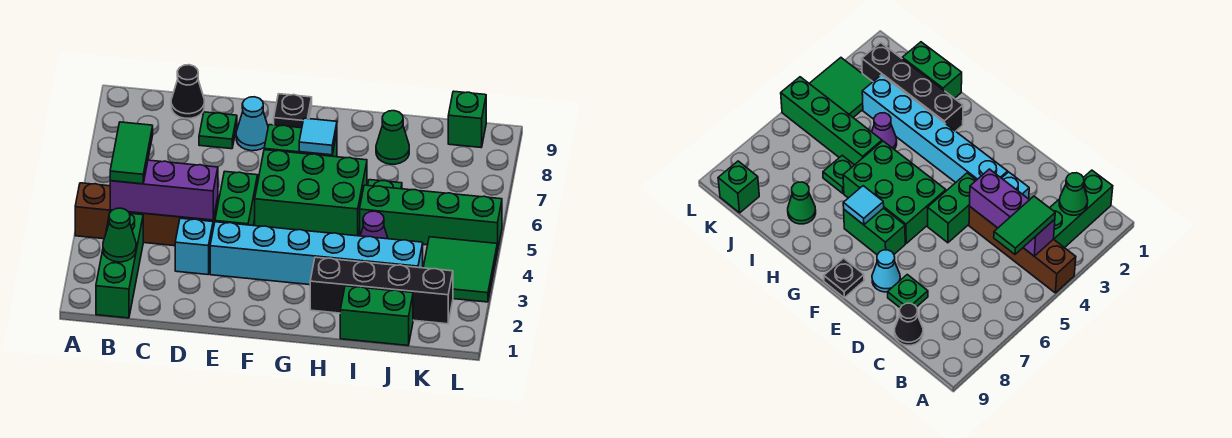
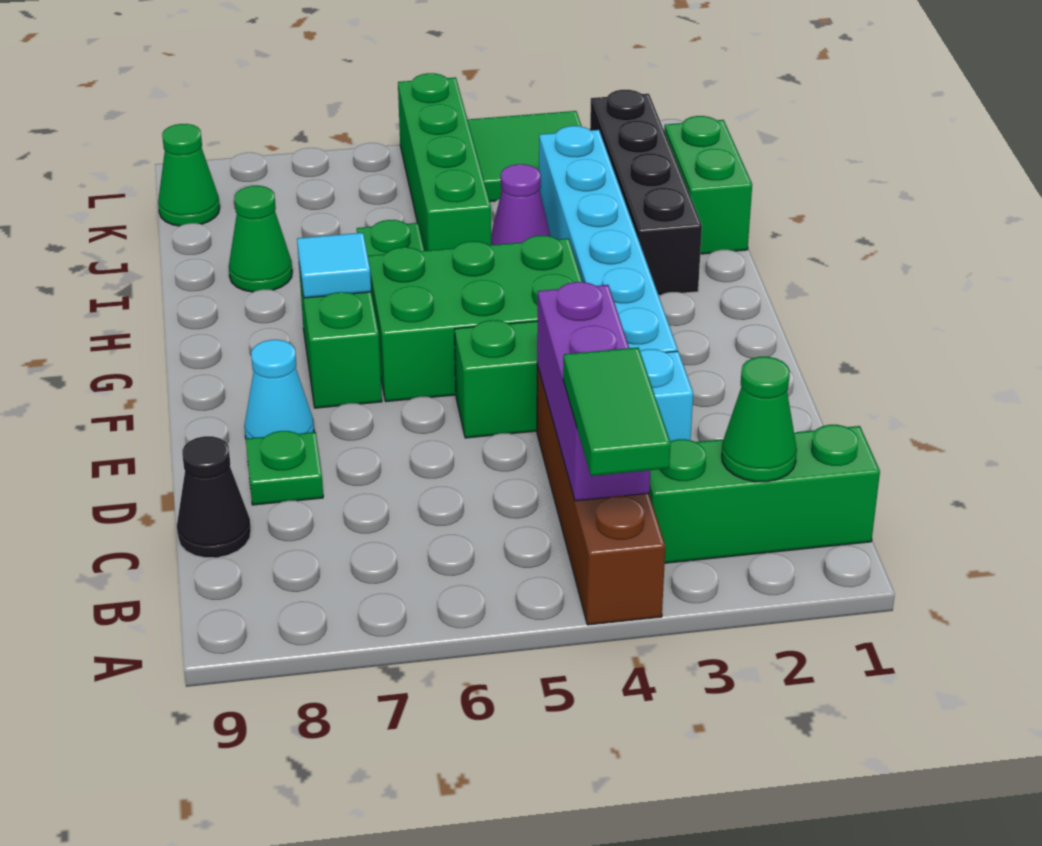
green 1x2 tile [110,122,153,184] -> green 1x2 tile turned to [563,347,671,476]
green 2x3 brick [255,150,367,236] -> green 2x3 brick turned to [368,236,582,402]
black 1x1 plate [274,94,312,128] -> none
green 1x1 brick [448,91,486,148] -> green 1x1 cone [158,124,220,226]

